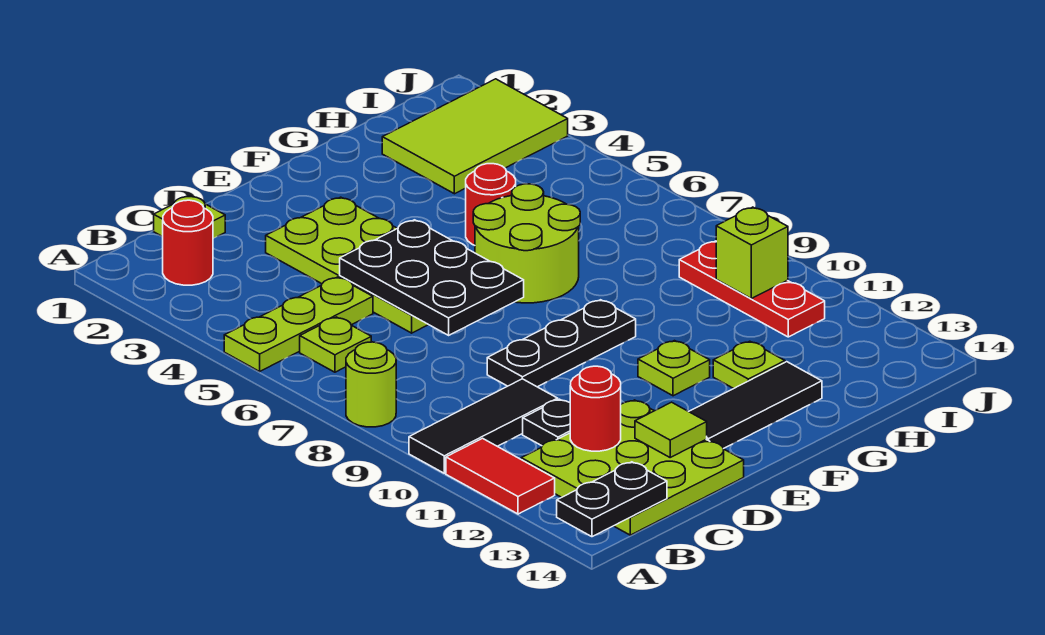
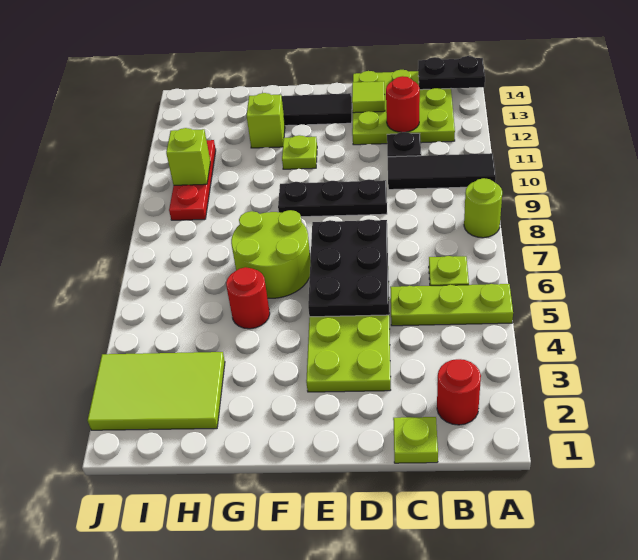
red 1x2 tile [446,438,555,514] -> none
lime 1x1 plate [713,341,785,389] -> lime 1x1 brick [247,93,285,148]

